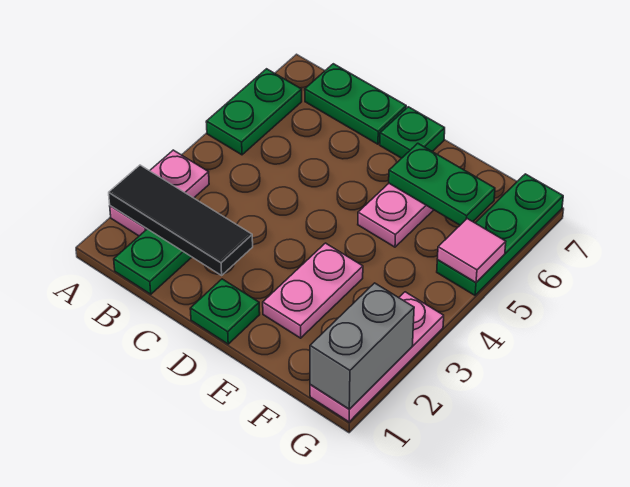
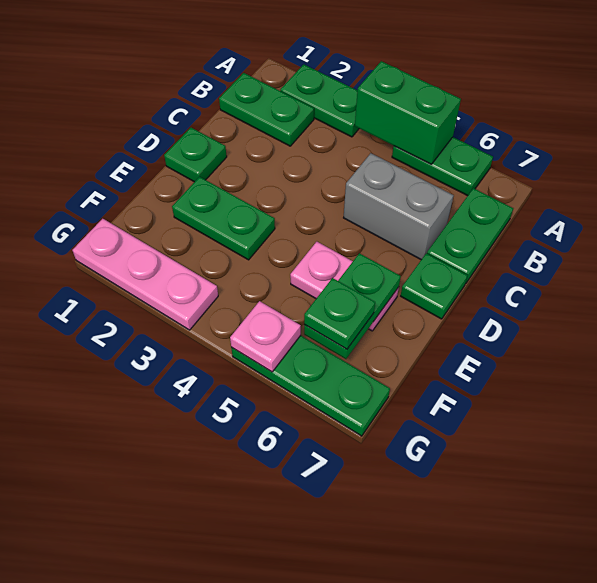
pink 1x2 plate [110,150,209,236] -> green 1x2 plate [280,64,359,137]
black 1x3 tile [109,165,253,275] -> none
none -> green 1x2 brick [355,61,461,164]
pink 1x2 plate [263,243,363,338] -> green 1x2 plate [172,177,275,260]
none -> green 1x1 plate [304,278,375,349]
grey 1x2 brick [310,283,414,409] -> grey 1x2 brick moved to [344,153,454,260]
pink 1x1 tile [437,219,506,283] -> pink 1x1 plate [230,301,301,372]

